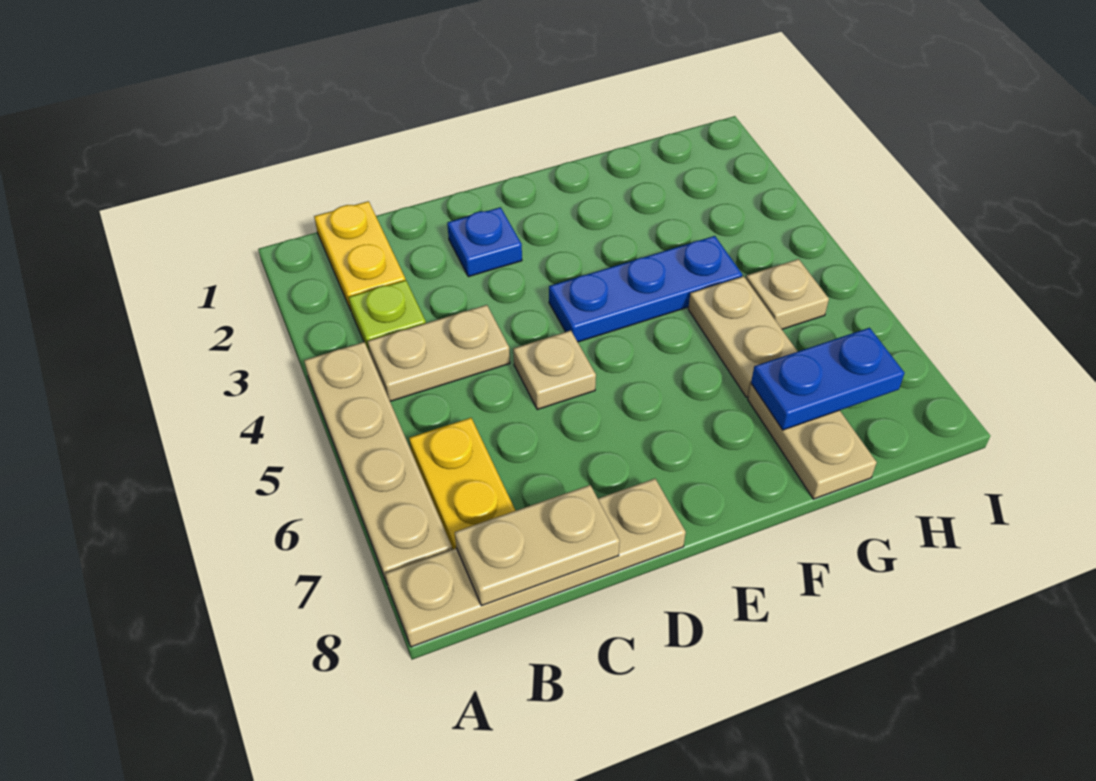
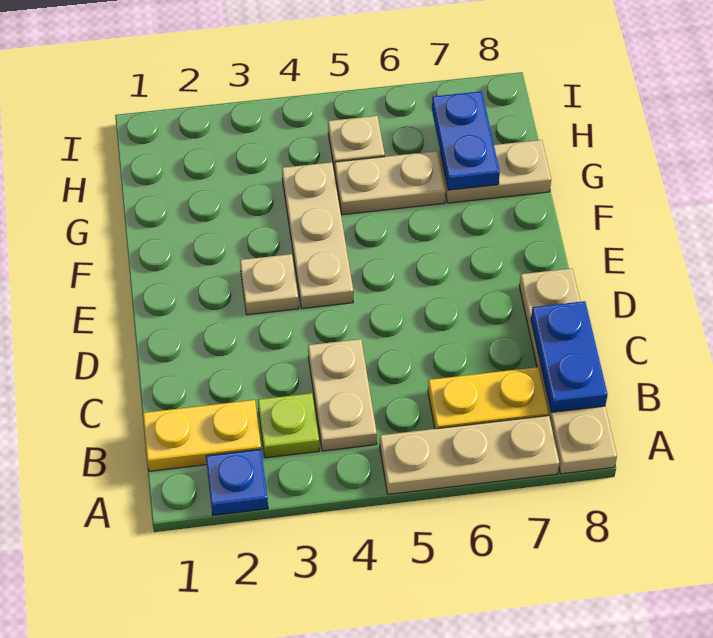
tan 1x4 plate [304,342,452,583] -> tan 1x3 plate [380,416,559,494]
tan 1x2 plate [455,485,620,606] -> blue 1x2 plate [531,301,608,412]
blue 1x1 plate [447,207,522,277] -> blue 1x1 plate moved to [206,449,268,515]
tan 1x1 plate [513,330,596,409] -> tan 1x1 plate moved to [240,254,299,315]
blue 1x3 plate [549,236,742,342] -> tan 1x3 plate [282,162,353,309]

